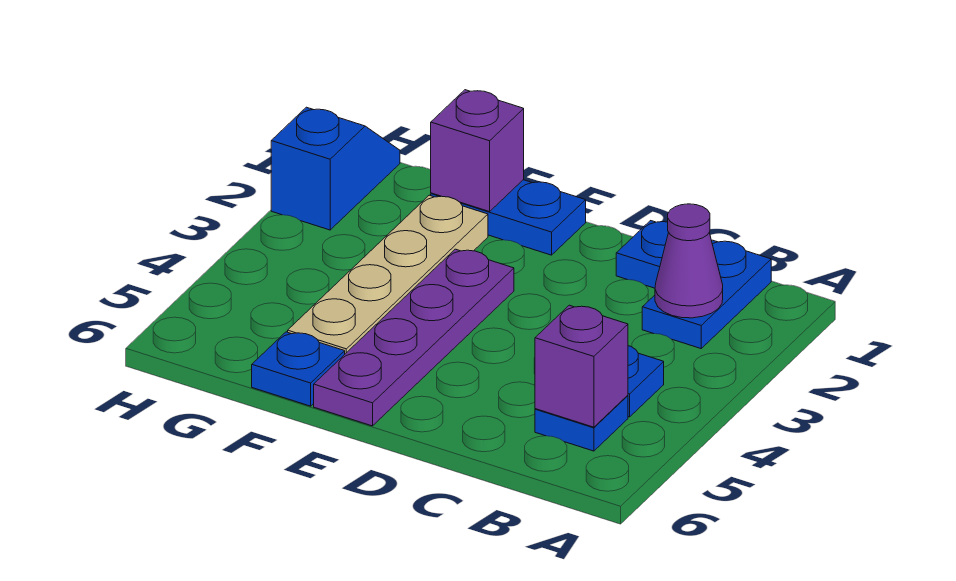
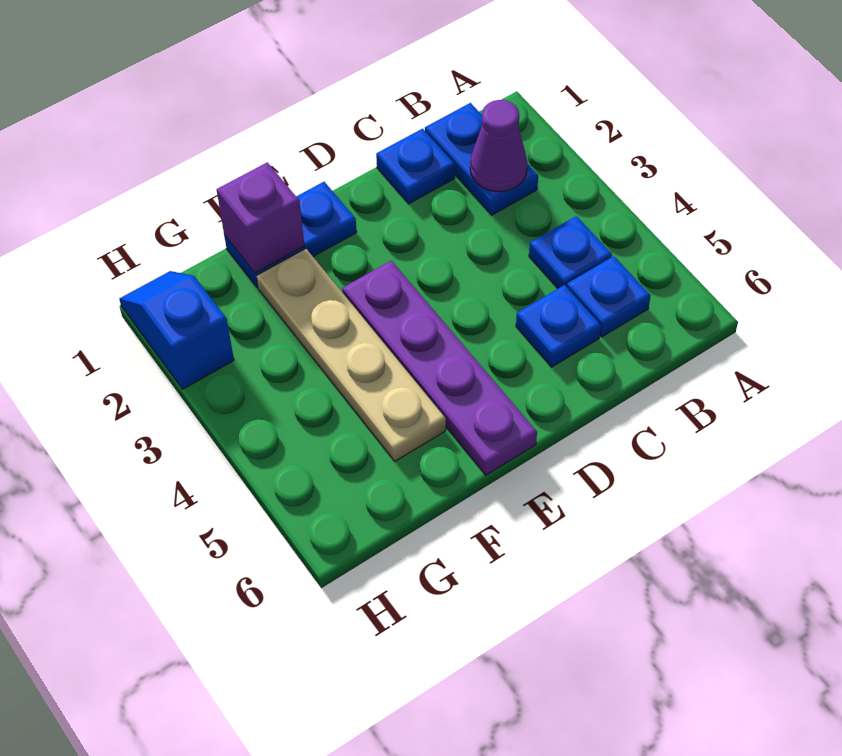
purple 1x1 brick [535,305,628,427] -> none
blue 1x1 plate [252,332,345,406] -> blue 1x1 plate moved to [516,285,601,367]

